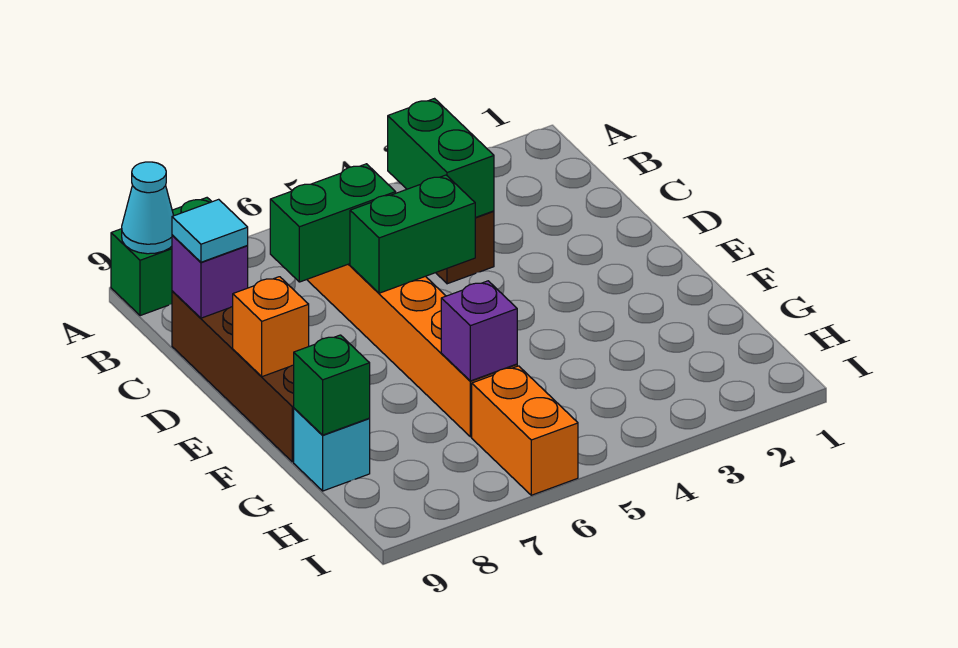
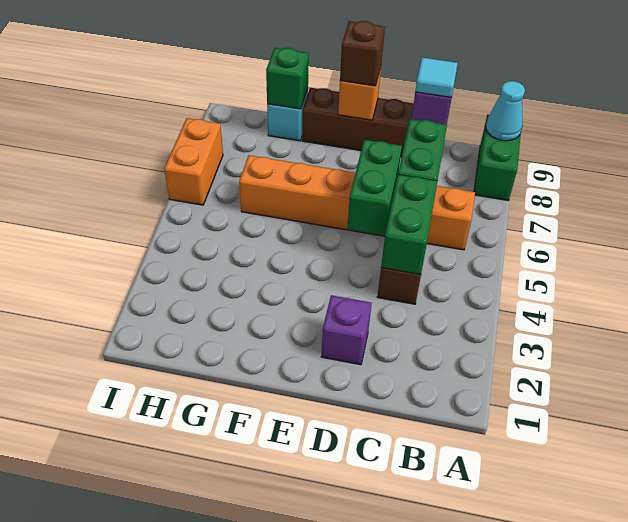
green 1x2 brick [388,99,494,218] -> green 1x2 brick turned to [381,175,437,275]
none -> brown 1x1 brick [340,21,385,86]
purple 1x1 brick [441,281,517,381] -> purple 1x1 brick moved to [321,295,372,365]
orange 1x2 brick [472,366,578,495] -> orange 1x2 brick turned to [164,118,223,205]

